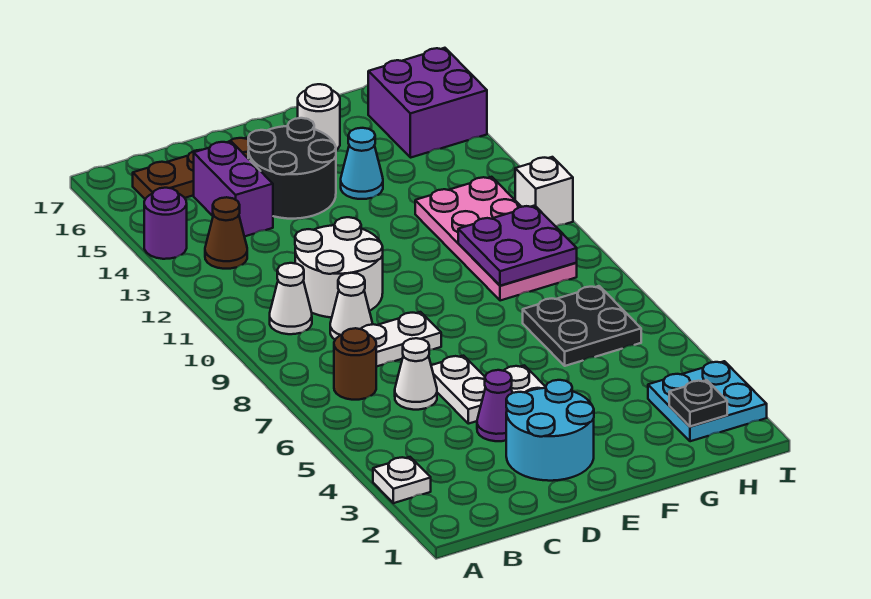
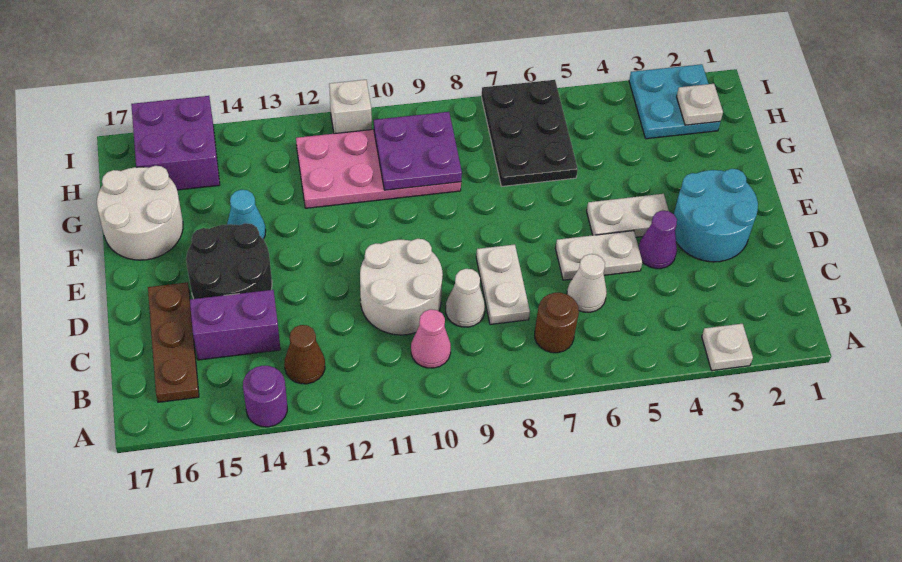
white 1x1 cone [270,263,312,334] -> pink 1x1 cone [411,309,451,368]
white 1x1 round brick [298,84,340,150] -> white 2x2 round brick [97,166,183,260]
black 2x2 plate [523,286,641,366] -> black 2x3 plate [481,80,578,186]
black 1x1 plate [669,380,727,426] -> white 1x1 plate [677,84,723,125]

